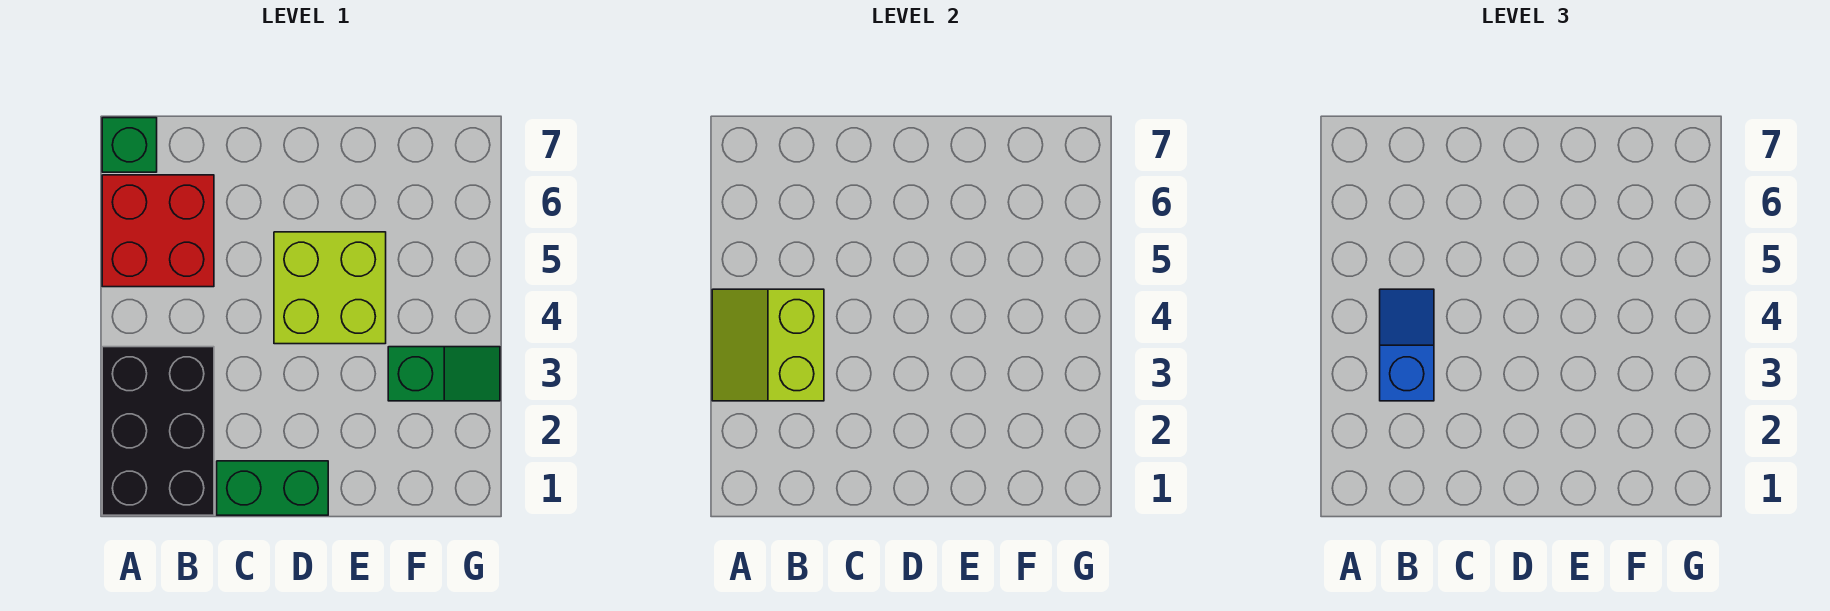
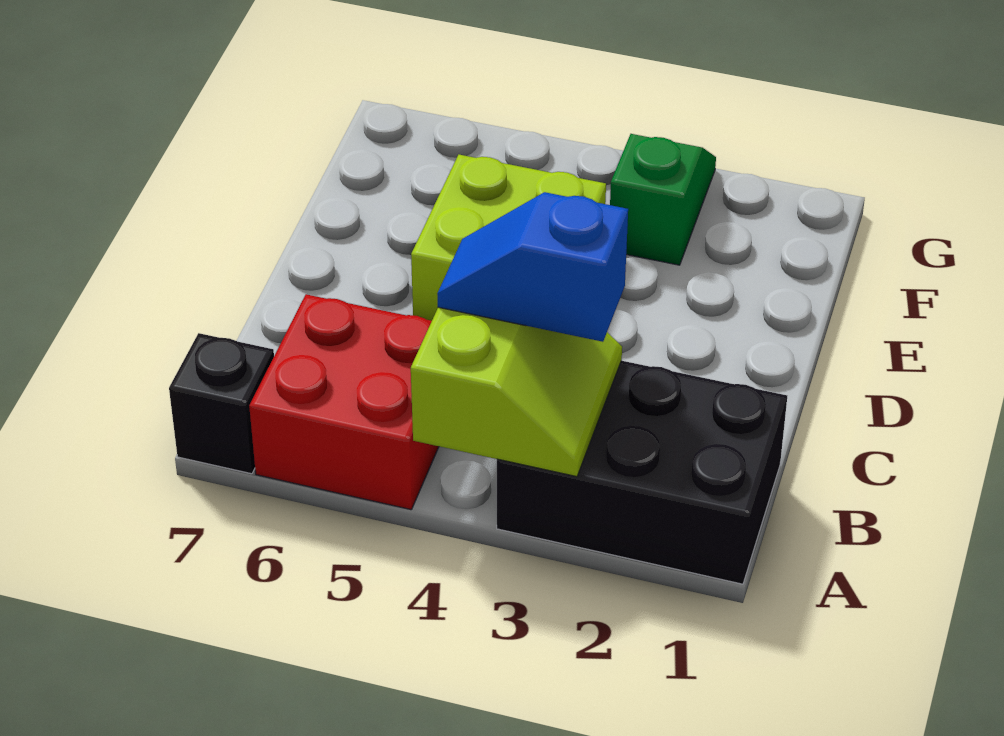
lime 2x2 slope [712,289,824,401] -> lime 2x2 slope turned to [411,307,622,477]
green 1x1 brick [102,118,157,172] -> black 1x1 brick [169,333,274,474]
green 1x2 brick [217,461,328,515] -> none

